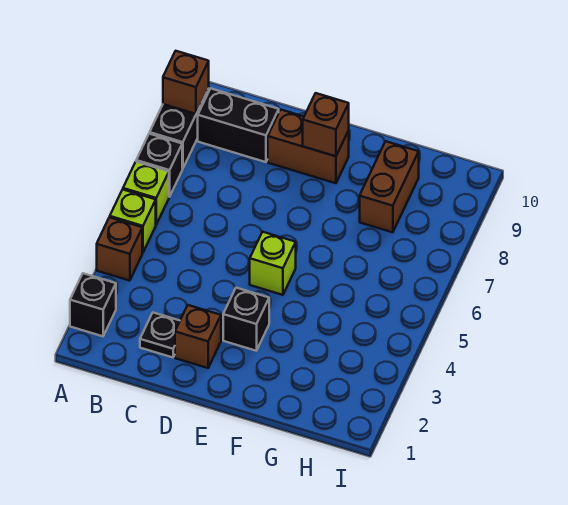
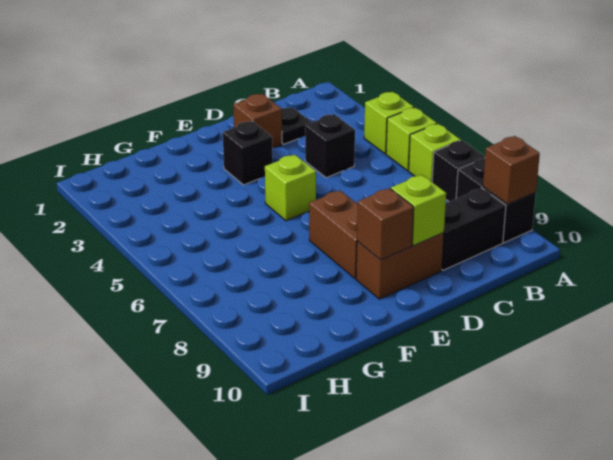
black 1x1 brick [70,273,116,336] -> black 1x1 brick moved to [305,114,355,178]
brown 1x1 brick [97,217,142,281] -> lime 1x1 brick [364,92,414,154]
none -> lime 1x1 brick [391,175,446,246]
brown 1x2 brick [360,141,419,232] -> brown 1x2 brick moved to [309,190,358,279]

